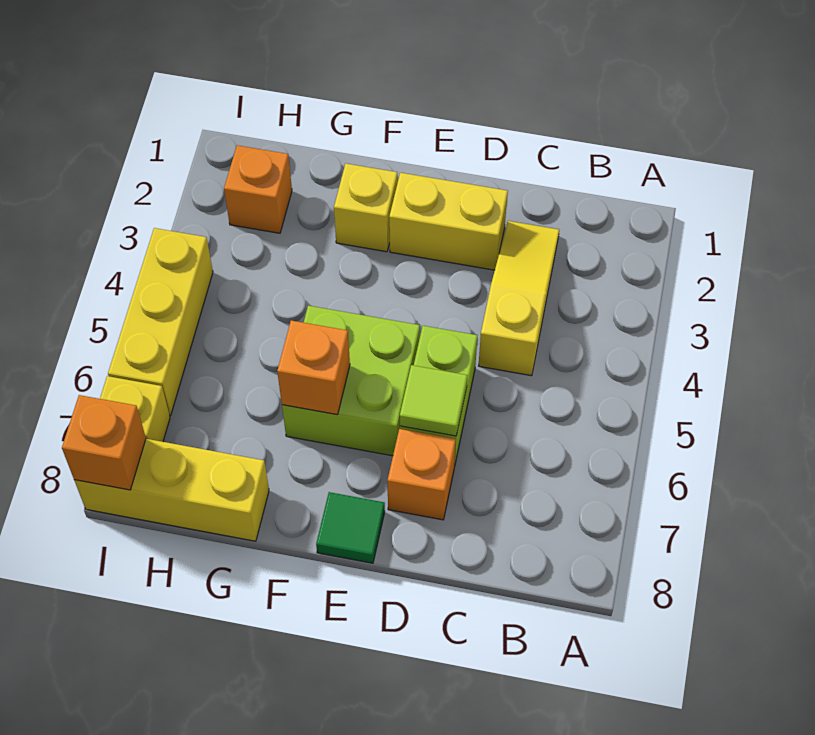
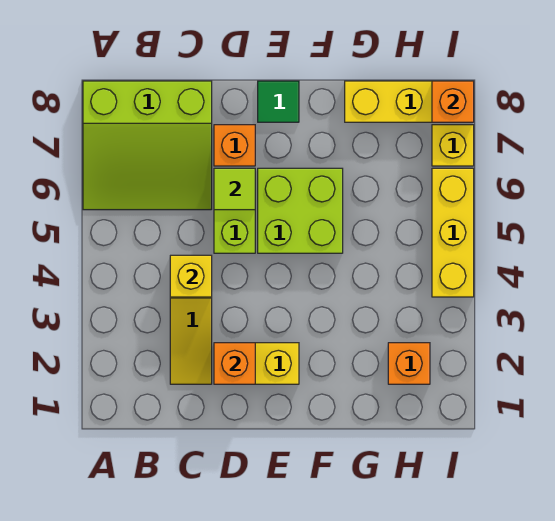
none -> lime 3x3 slope [83,81,212,210]
yellow 1x1 brick [334,164,398,252] -> yellow 1x1 brick moved to [170,255,212,297]
orange 1x1 brick [277,321,350,415] -> orange 1x1 brick moved to [214,343,255,384]

